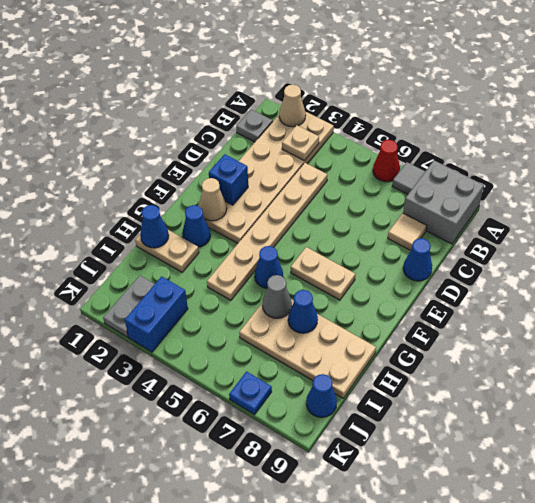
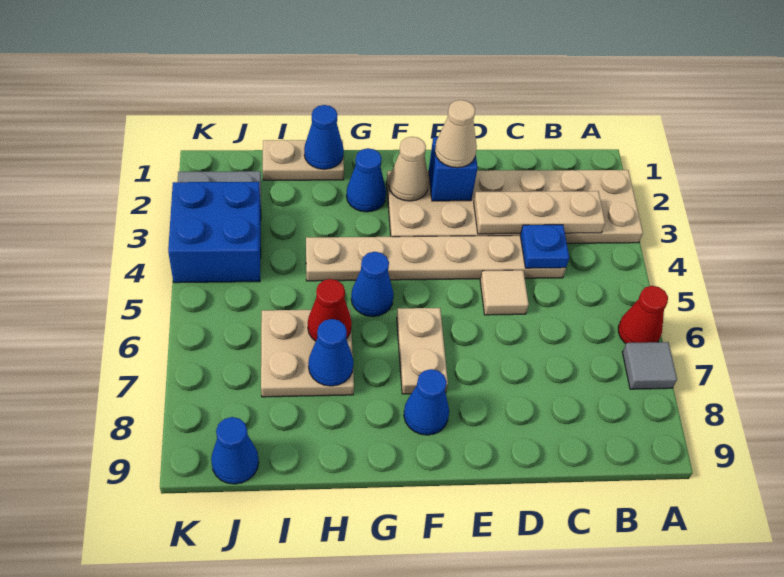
tan 1x1 cone [279,85,306,127] -> tan 1x1 cone moved to [435,100,477,168]
grey 2x2 brick [403,161,484,244] -> none
grey 1x1 plate [236,109,273,142] -> none
tan 1x1 plate [282,125,319,161] -> tan 1x3 plate [474,191,605,234]
tan 1x1 tile [388,213,427,251] -> tan 1x1 tile moved to [480,270,529,315]
blue 1x1 cone [403,238,432,281] -> blue 1x1 cone moved to [404,369,449,435]
tan 1x2 plate [135,230,199,272] -> tan 1x2 plate turned to [263,140,344,180]
tan 2x4 plate [239,299,376,398] -> tan 2x2 plate [261,309,354,397]
grey 1x1 cone [262,275,292,318] -> red 1x1 cone [308,279,352,341]
blue 1x2 brick [125,276,188,352] -> blue 2x2 brick [168,182,261,283]
blue 1x1 plate [229,372,272,415] -> blue 1x1 plate moved to [520,225,569,268]

